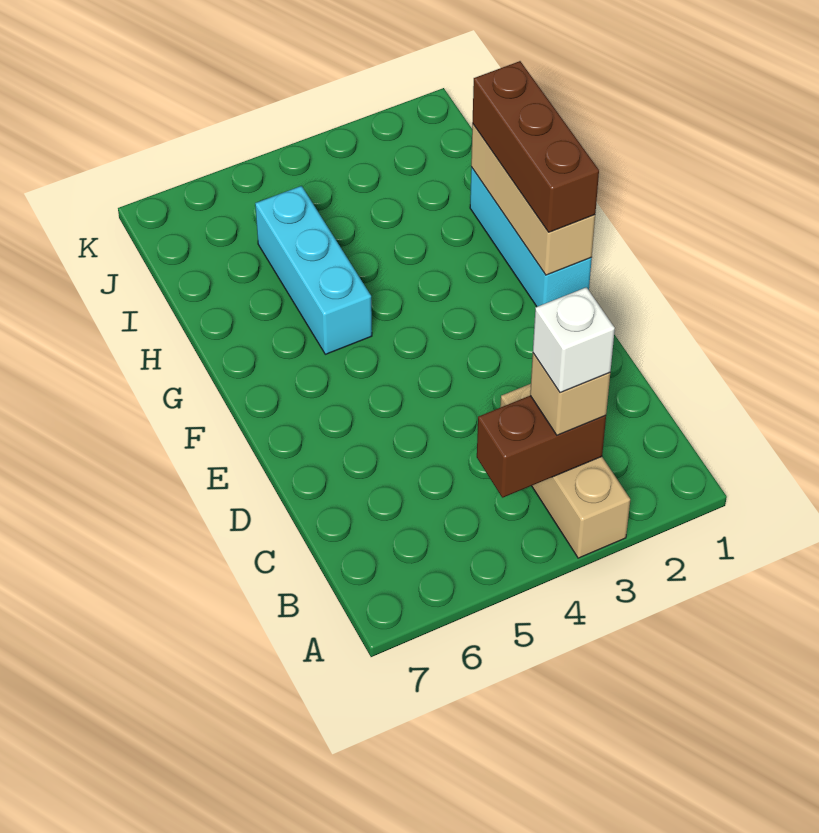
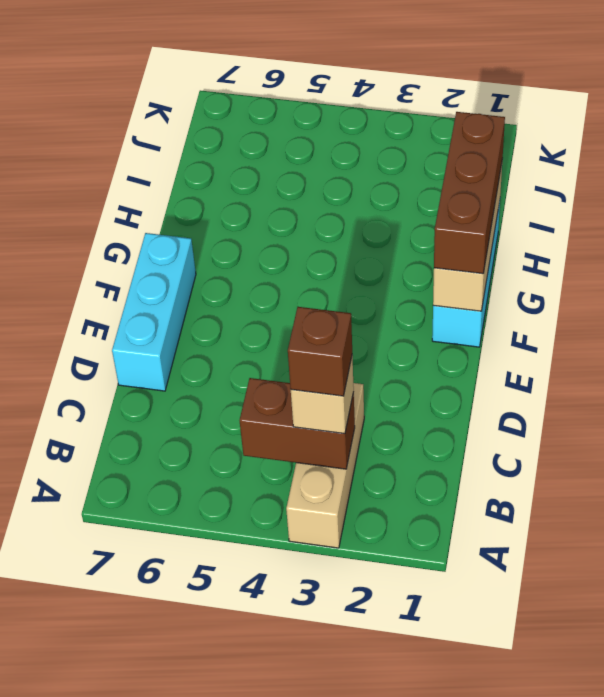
white 1x1 brick [533,287,615,393] -> brown 1x1 brick [288,307,352,396]
cyan 1x3 brick [255,186,372,354] -> cyan 1x3 brick moved to [112,233,196,391]

